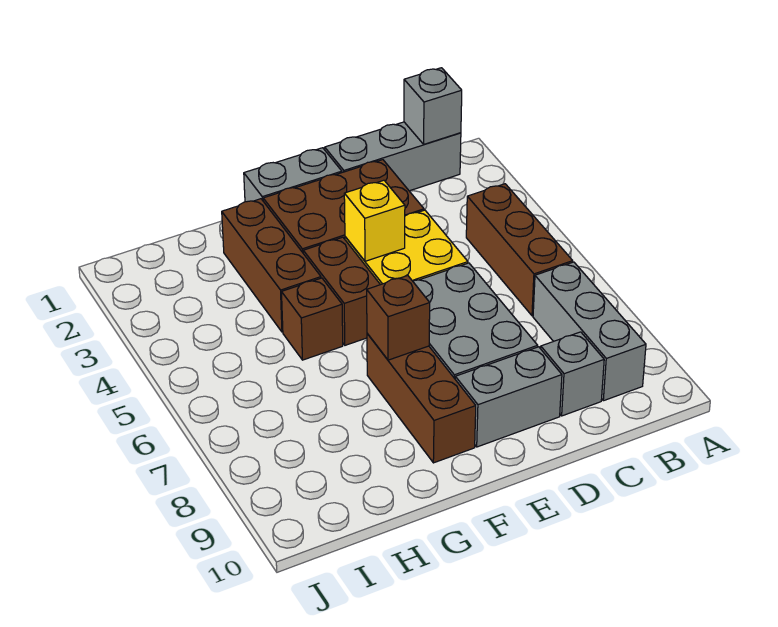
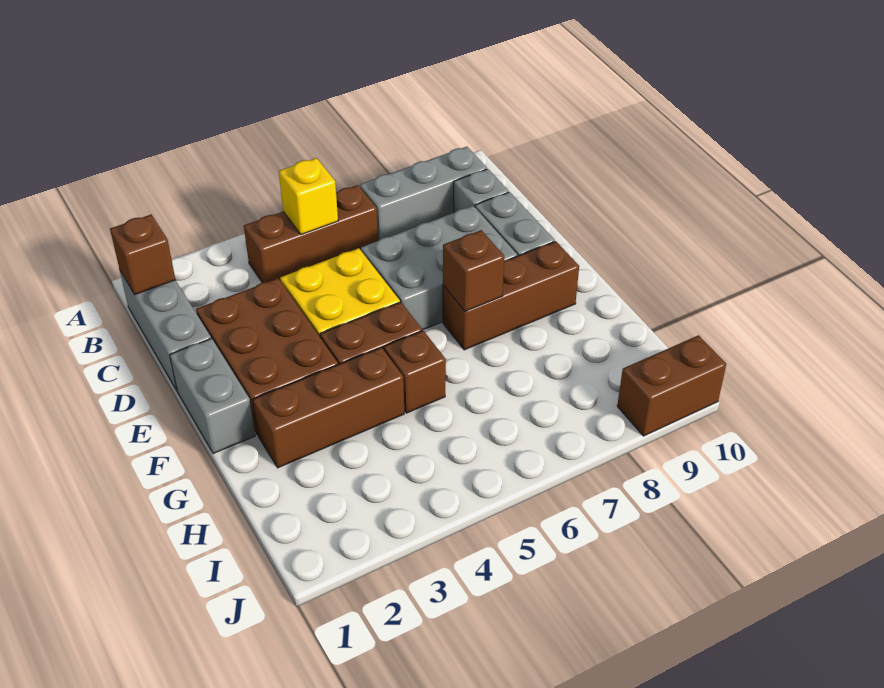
grey 1x1 brick [404,68,462,144] -> brown 1x1 brick [110,215,175,295]
yellow 1x1 brick [344,180,405,261] -> yellow 1x1 brick moved to [279,158,338,234]
none -> brown 1x2 brick [617,335,726,436]

